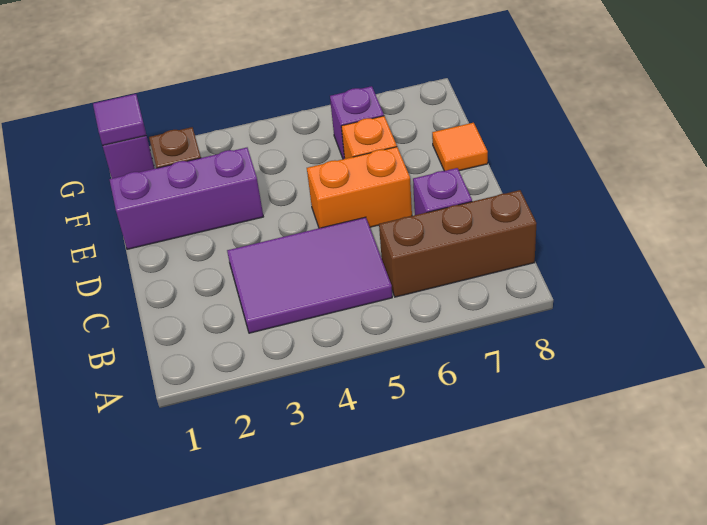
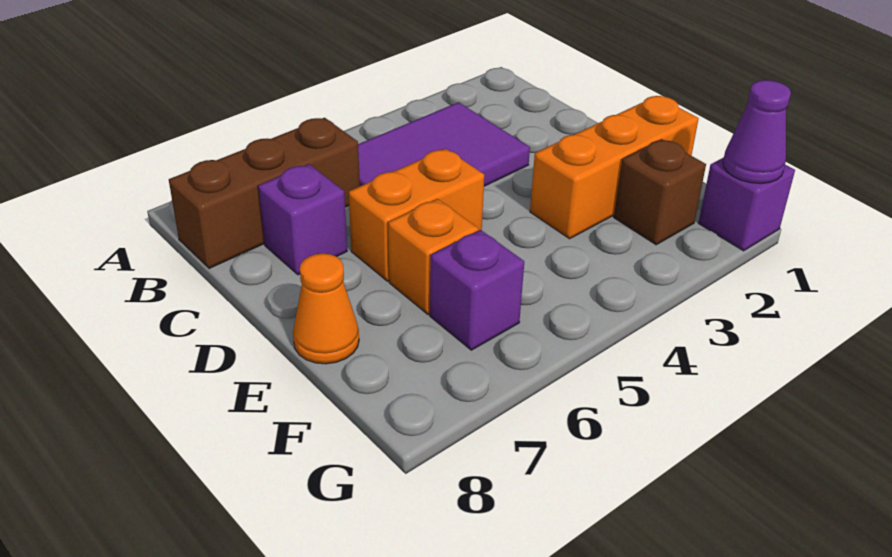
purple 1x3 brick [109,148,263,249] -> orange 1x3 brick [530,96,699,239]
orange 1x1 tile [432,123,488,171] -> orange 1x1 cone [293,253,359,364]
purple 1x1 tile [93,94,146,145] -> purple 1x1 cone [723,80,791,184]

